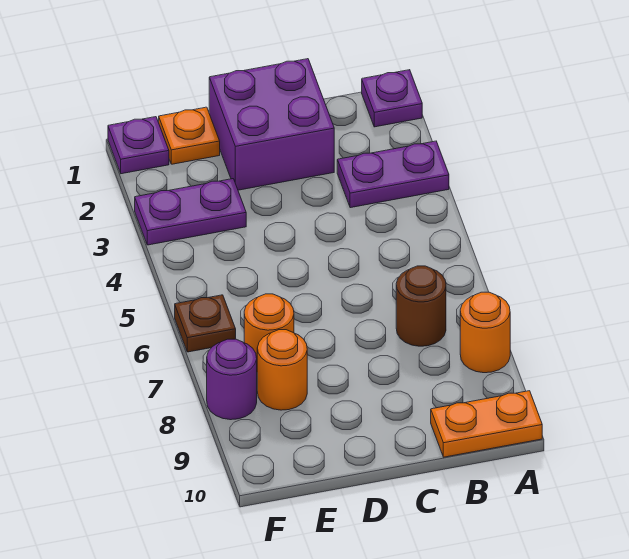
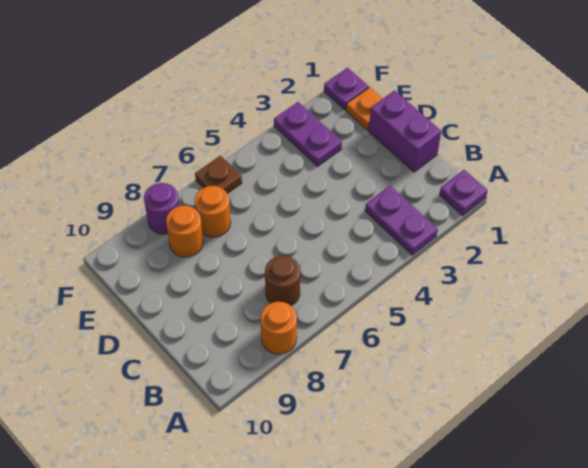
orange 1x2 plate [431,391,542,457] -> none
purple 2x2 brick [209,59,334,190] -> purple 1x2 brick [369,90,441,172]

